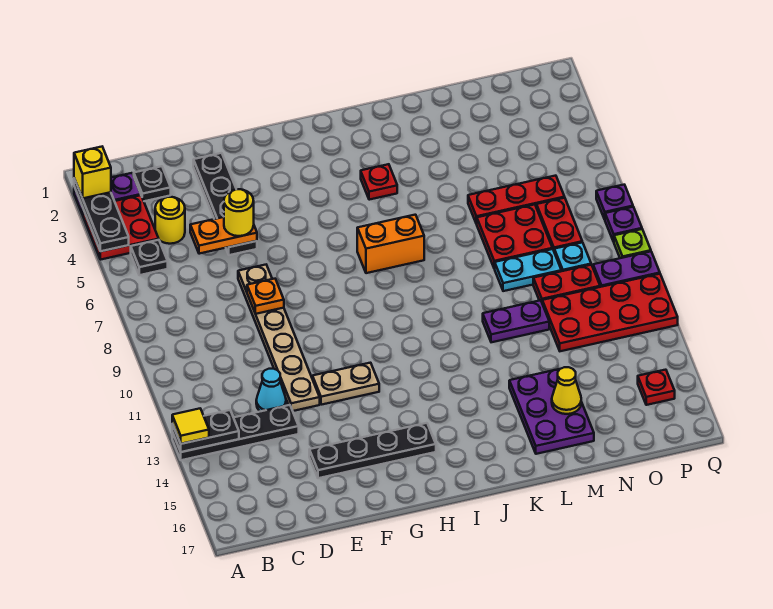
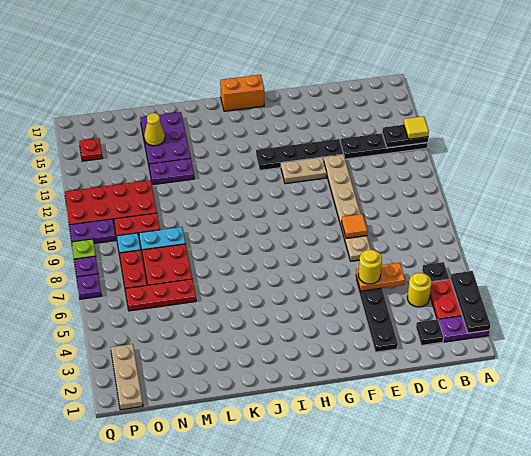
yellow 1x1 brick [74,147,111,198] -> none
cyan 1x1 cone [256,369,286,411] -> none
orange 1x1 plate [247,279,284,314] -> orange 1x1 tile [342,214,367,238]
black 1x4 plate [309,423,436,478] -> black 1x4 plate moved to [256,139,344,170]
orange 1x2 brick [357,215,424,273] -> orange 1x2 brick moved to [220,75,264,111]
red 1x1 plate [361,164,397,200] -> none
purple 1x2 plate [483,300,549,342] -> purple 1x2 plate moved to [149,158,194,185]
none -> tan 1x3 plate [111,344,143,410]

